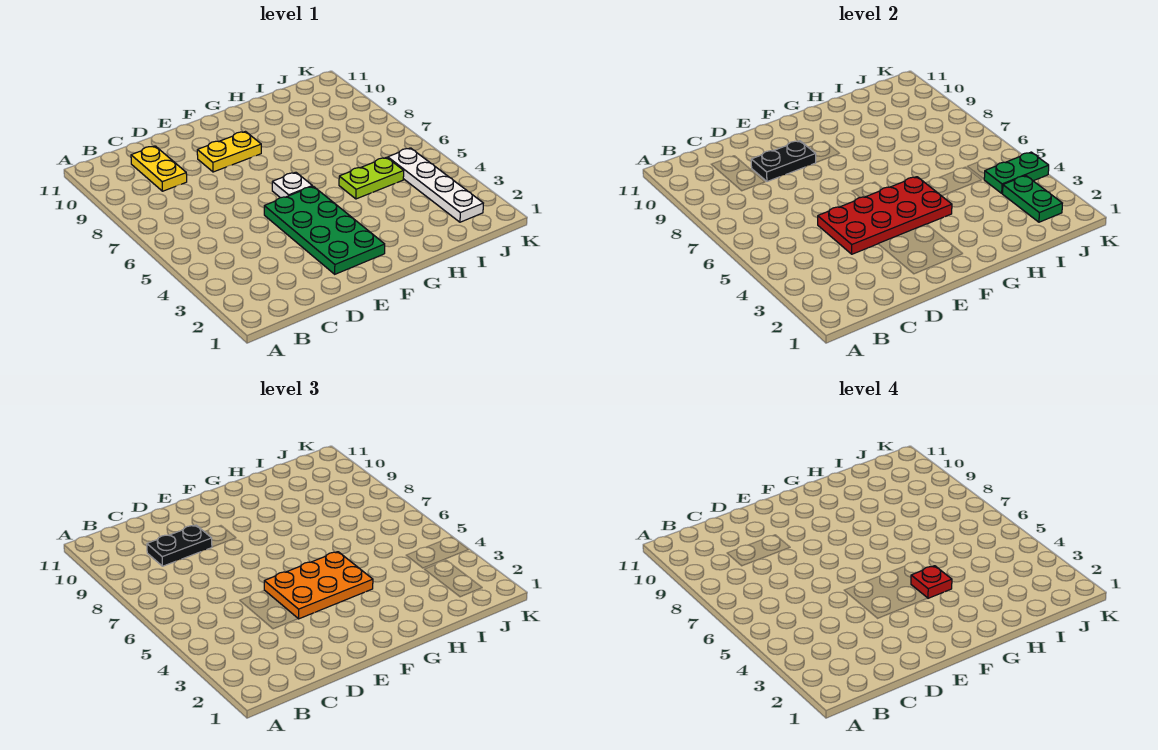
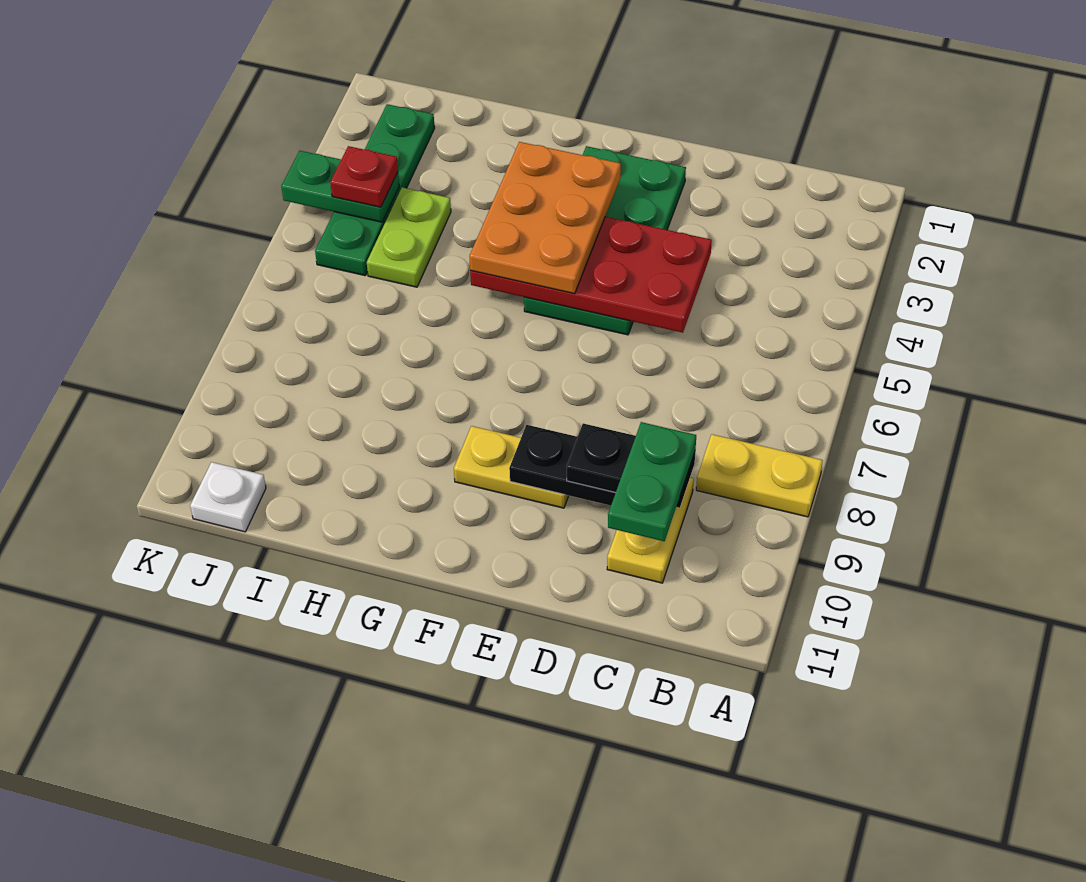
none -> yellow 1x2 plate [696,434,823,517]
orange 2x3 plate [264,552,373,619] -> orange 2x3 plate turned to [469,142,621,294]
white 1x1 plate [272,172,312,198] -> white 1x1 plate moved to [190,462,266,532]
red 1x1 plate [911,566,952,598] -> red 1x1 plate moved to [330,146,398,207]
lime 1x2 plate [339,157,404,199] -> lime 1x2 plate turned to [367,187,451,287]
white 1x4 plate [388,148,483,222] -> green 1x4 plate [315,104,435,276]
green 1x2 plate [1002,176,1062,222] -> green 1x2 plate moved to [608,422,696,541]

